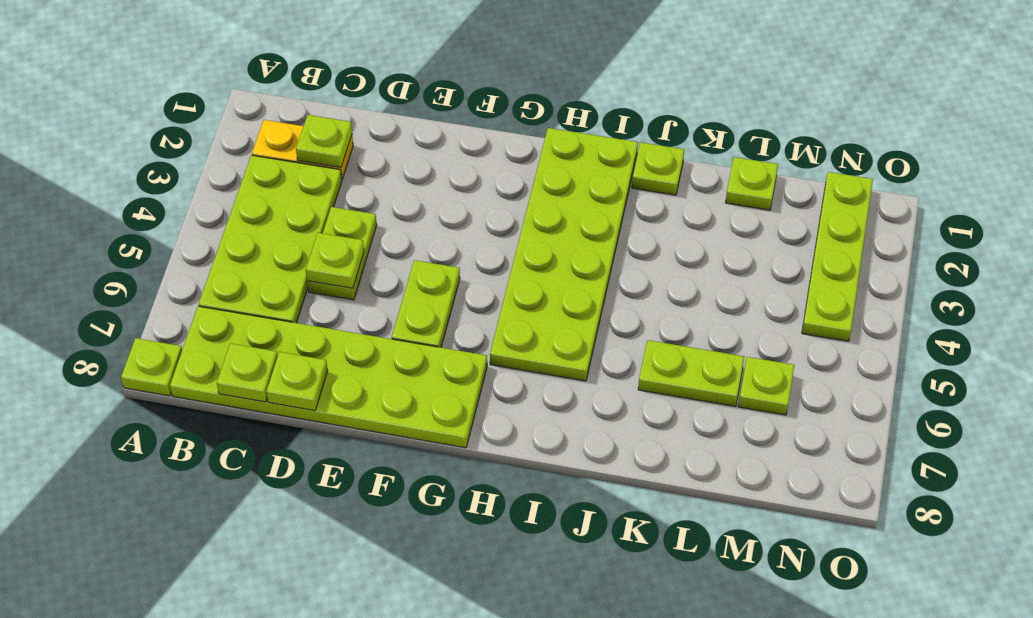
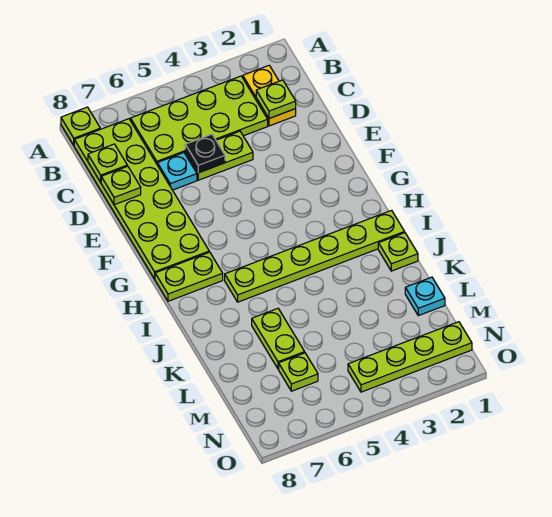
lime 1x1 plate [306,233,364,288] -> black 1x1 plate [185,134,225,173]
none -> cyan 1x1 plate [157,153,197,190]
lime 1x2 plate [392,260,460,347] -> lime 1x2 plate moved to [155,252,223,301]
lime 2x6 plate [490,128,638,381] -> lime 1x6 plate [225,210,405,302]
lime 1x1 plate [726,157,778,210] -> cyan 1x1 plate [405,277,445,316]

